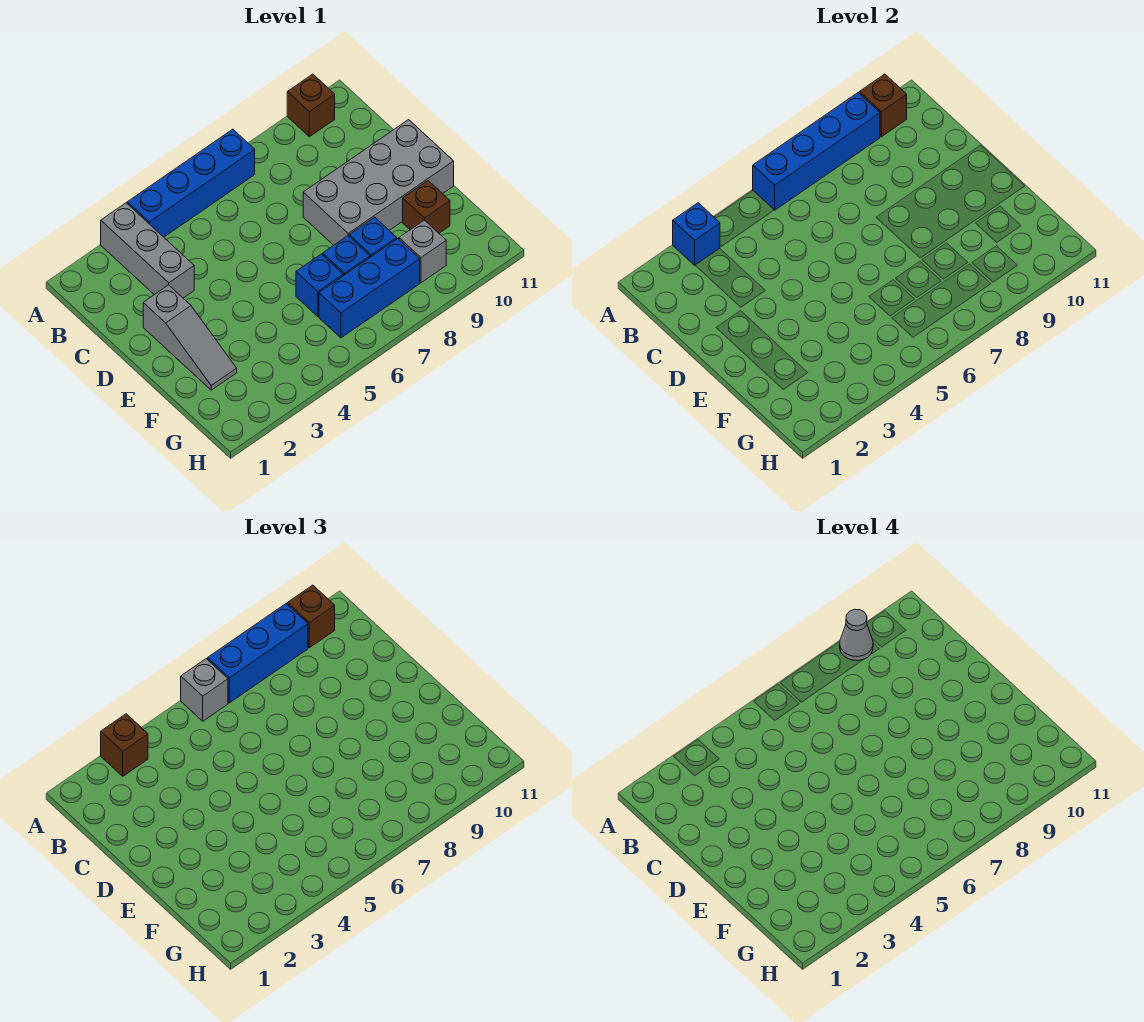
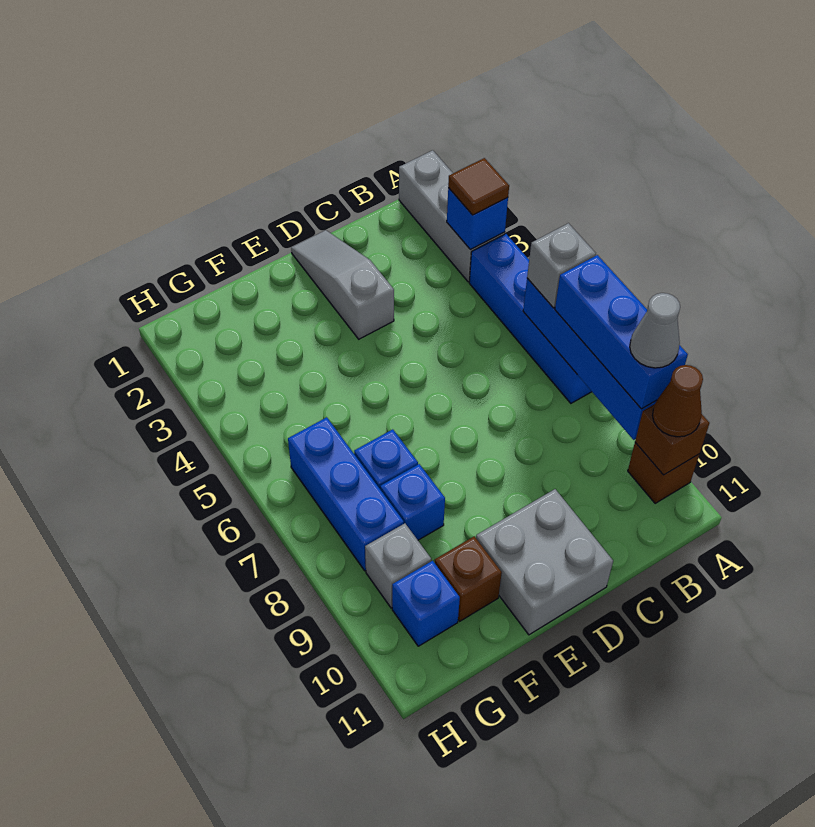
grey 1x3 brick [101,203,194,298] -> grey 1x3 brick turned to [399,150,505,282]
brown 1x1 brick [101,714,148,776] -> brown 1x1 tile [448,158,509,215]
brown 1x1 brick [287,585,335,648] -> brown 1x1 cone [653,365,703,437]
grey 1x3 slope [143,285,237,390] -> grey 1x3 slope turned to [291,230,394,339]
grey 2x4 brick [303,120,454,245] -> grey 2x2 brick [476,489,613,635]
blue 1x1 brick [296,254,343,316] -> blue 1x1 brick moved to [392,561,460,646]

